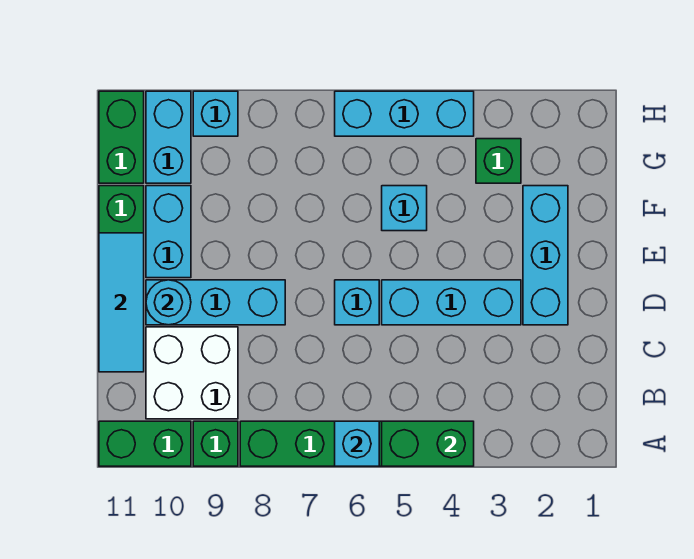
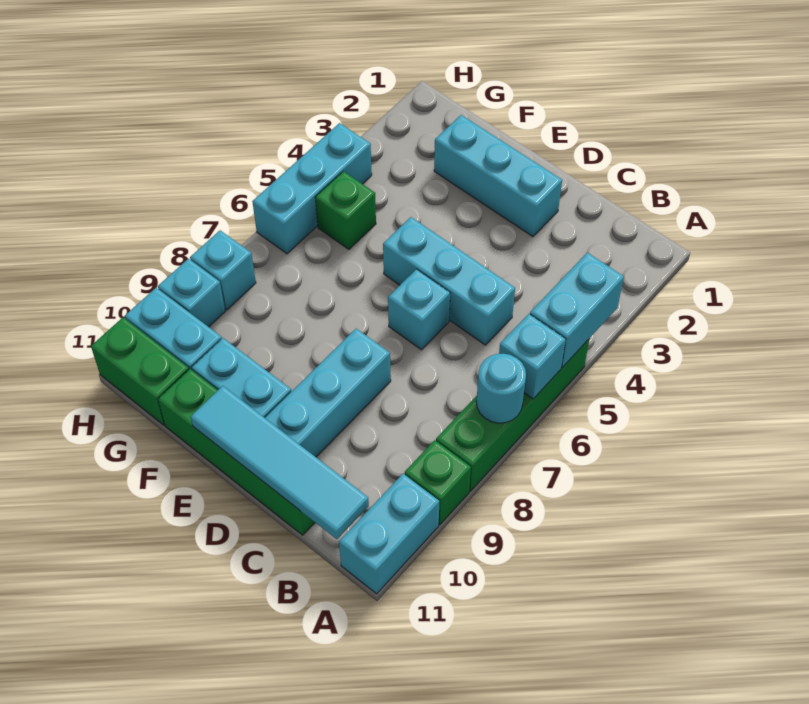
green 1x2 brick [382,421,474,466] -> cyan 1x2 brick [530,253,624,367]
green 1x2 brick [99,421,191,466] -> cyan 1x2 brick [339,474,439,594]
white 2x2 brick [146,327,238,419] -> none
cyan 1x3 tile [99,233,144,372] -> cyan 1x4 tile [191,386,369,539]
cyan 1x3 brick [382,280,521,325] -> cyan 1x3 brick turned to [383,217,515,345]
cyan 1x1 round brick [146,280,191,325] -> cyan 1x1 round brick moved to [476,354,526,423]
cyan 1x1 brick [382,186,427,231] -> cyan 1x1 brick moved to [190,230,256,310]
green 1x1 brick [476,139,521,183] -> green 1x1 brick moved to [315,171,376,249]

